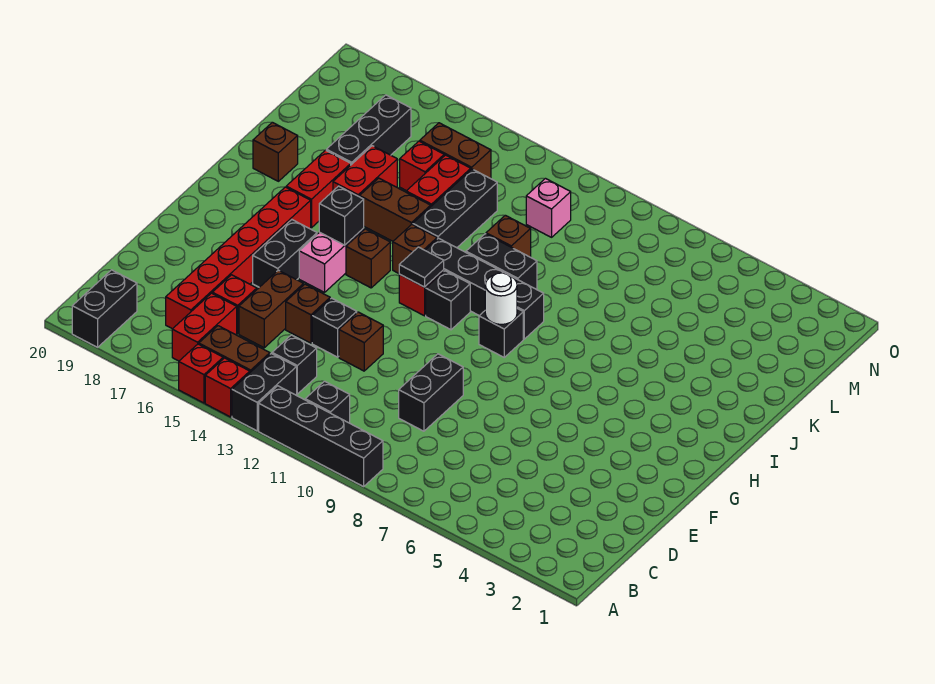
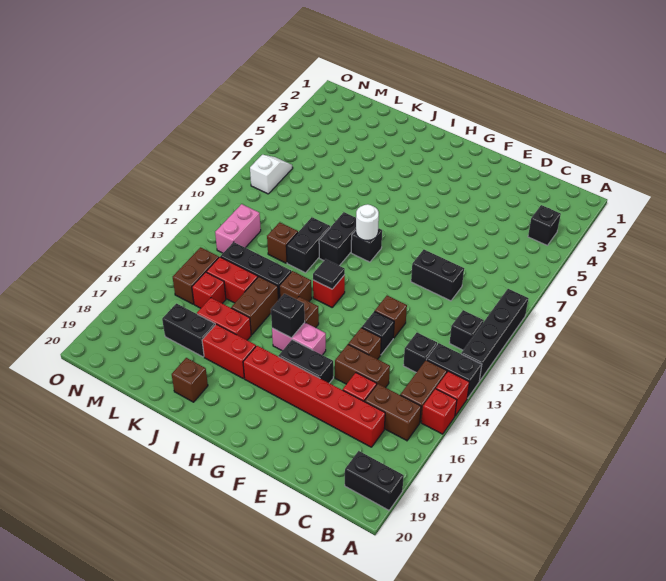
red 1x2 brick [172,293,237,361] -> brown 1x2 brick [365,384,421,441]
black 1x1 brick [426,271,470,330] -> black 1x1 brick moved to [528,205,561,245]
black 1x4 brick [425,238,544,339] -> black 1x2 brick [319,212,356,266]
black 1x3 brick [326,95,411,165] -> black 1x2 brick [162,304,215,357]
pink 1x1 brick [526,179,571,237] -> pink 1x2 brick [215,204,261,253]
none -> white 1x2 slope [250,155,293,194]

